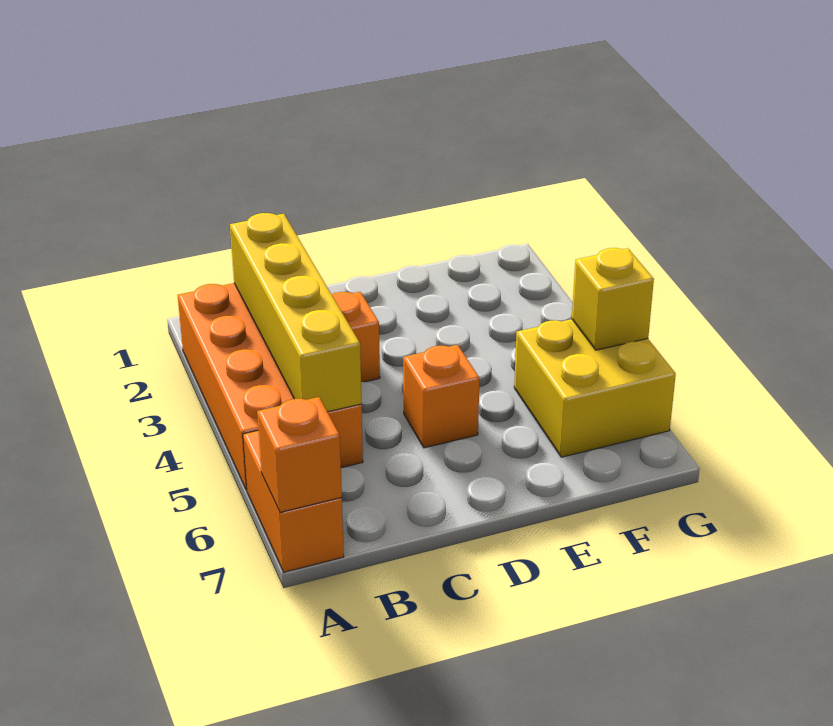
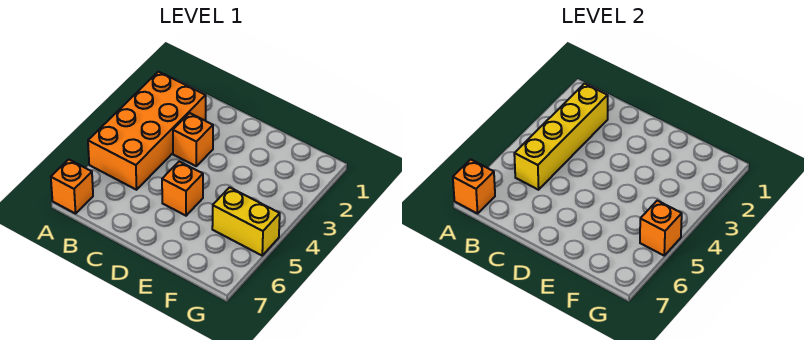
orange 1x2 brick [243,430,344,572] -> orange 1x1 brick [51,159,93,214]
yellow 2x2 brick [514,319,676,457] -> yellow 1x2 brick [212,187,280,255]
yellow 1x1 brick [572,248,654,350] -> orange 1x1 brick [640,201,682,255]

